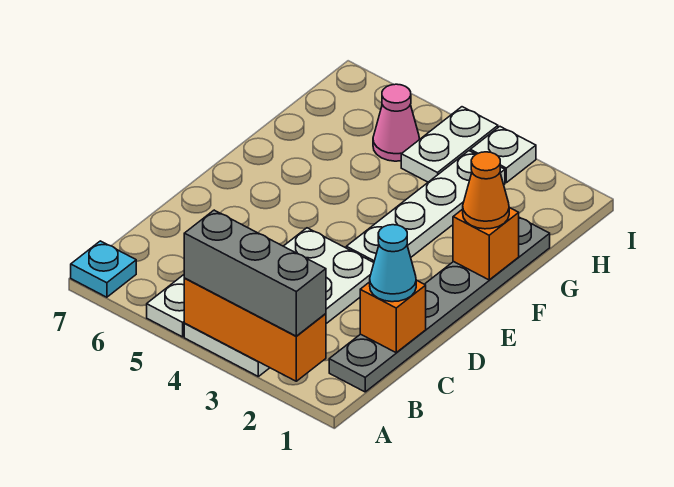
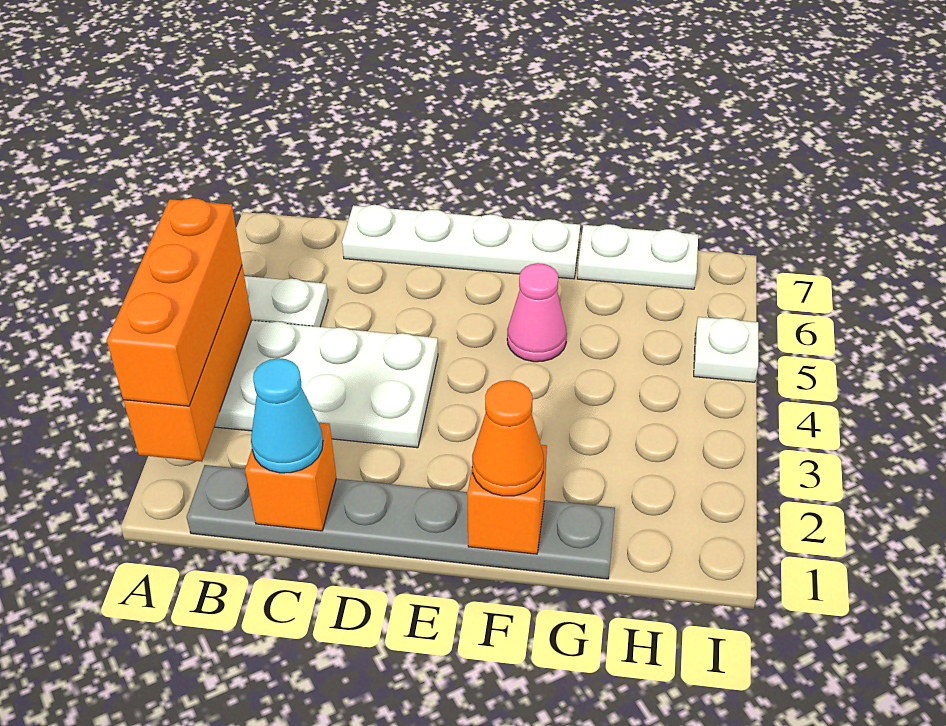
grey 1x3 brick [184,210,326,336] -> orange 1x3 brick [107,198,242,406]
cyan 1x1 plate [71,241,136,297] -> none
white 1x4 plate [346,151,505,262] -> white 1x4 plate moved to [342,205,580,279]
white 1x2 plate [401,107,498,182] -> white 1x2 plate moved to [577,224,698,289]
pink 1x1 cone [373,84,420,161] -> pink 1x1 cone moved to [507,263,567,362]
white 1x1 plate [470,127,536,183] -> white 1x1 plate moved to [694,317,758,382]

